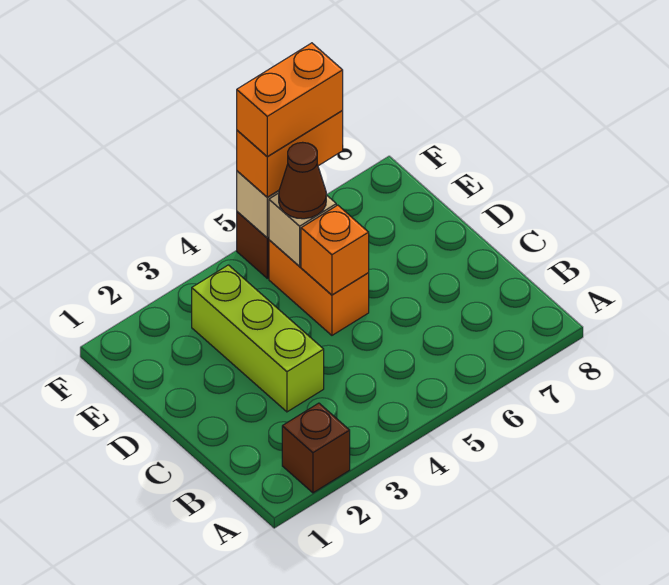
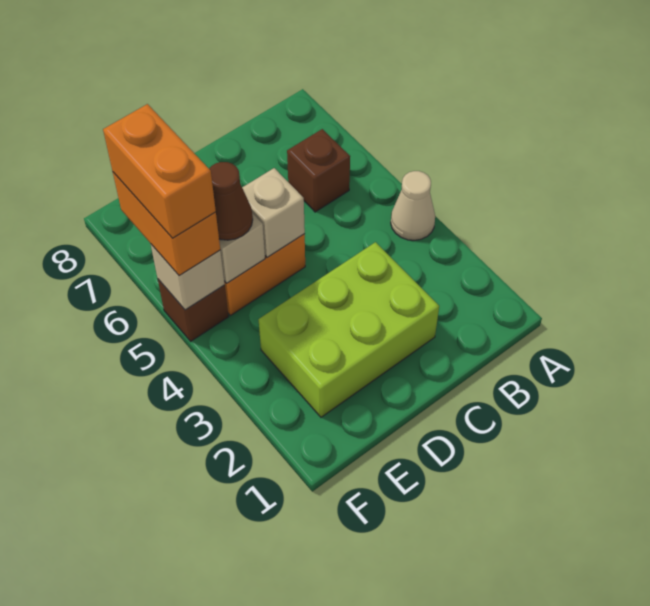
brown 1x1 brick [282,403,350,493] -> brown 1x1 brick moved to [287,129,350,212]
none -> tan 1x1 cone [391,171,435,240]
lime 1x3 brick [192,265,324,412] -> lime 2x3 brick [259,242,439,417]
orange 1x1 brick [301,205,369,295] -> tan 1x1 brick [242,168,305,257]

